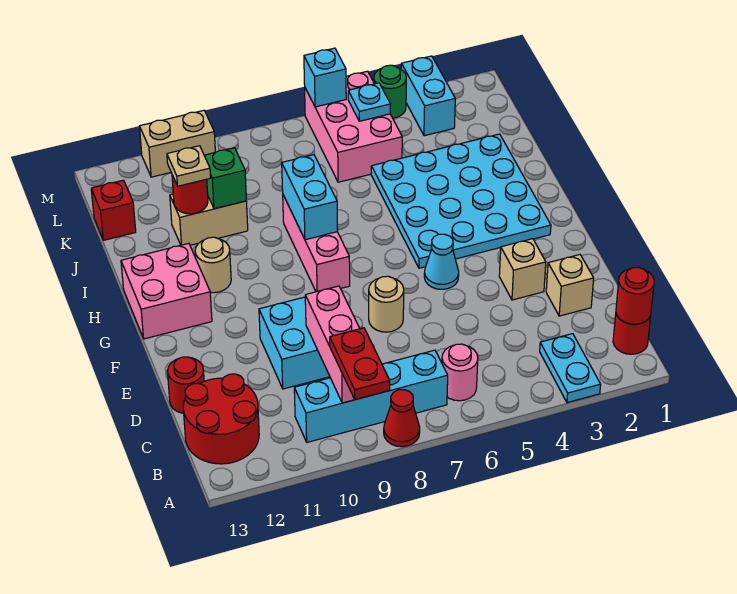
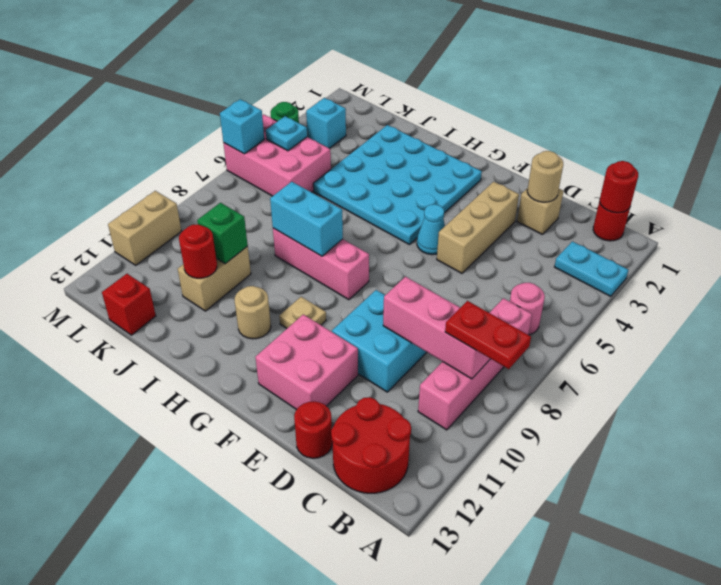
red 1x1 cone [384,390,420,447] -> none
cyan 1x4 brick [294,350,448,442] -> pink 1x4 brick [418,298,532,430]
tan 1x1 brick [499,239,546,300] -> tan 1x3 brick [437,182,519,273]
tan 1x1 round brick [369,276,404,332] -> tan 1x1 round brick moved to [527,151,563,202]
pink 2x2 brick [121,243,212,339] -> pink 2x2 brick moved to [255,314,358,410]
tan 1x1 plate [167,146,211,186] -> tan 1x1 plate moved to [279,297,326,328]
cyan 1x2 brick [401,56,455,136] -> cyan 1x1 brick [306,98,346,149]

